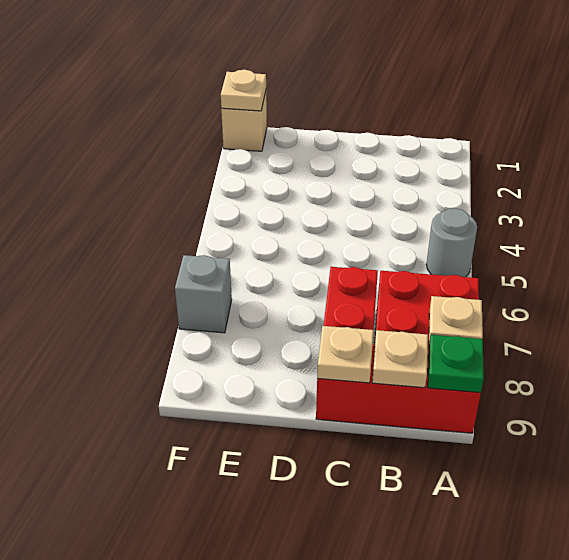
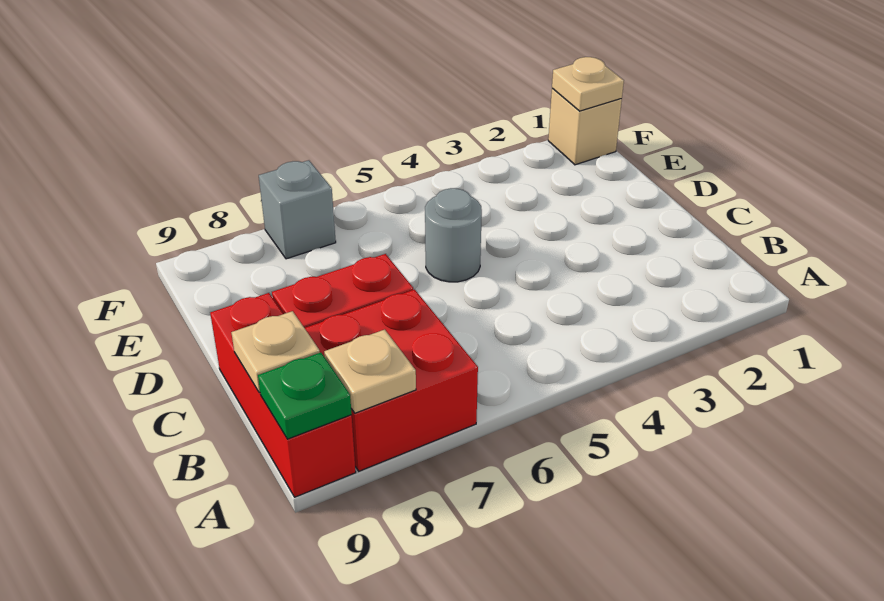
grey 1x1 round brick [426,208,477,277] -> grey 1x1 round brick moved to [425,188,482,282]
tan 1x1 plate [317,326,374,383] -> none

